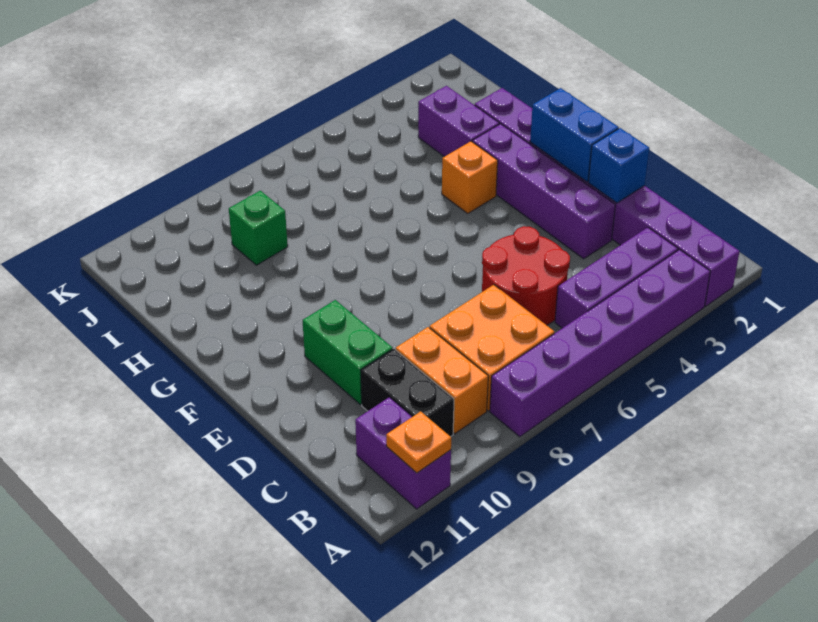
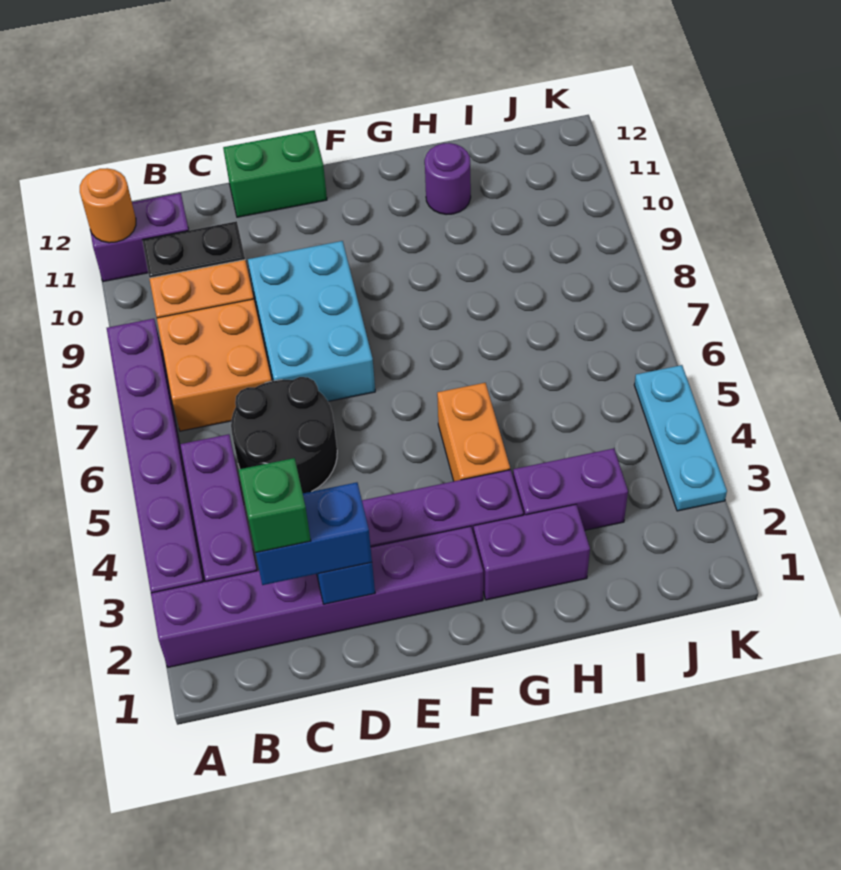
orange 1x1 plate [386,411,451,473] -> orange 1x1 round brick [80,168,136,243]
red 2x2 round brick [482,226,570,325] -> black 2x2 round brick [231,377,337,493]
none -> cyan 2x3 brick [248,241,375,401]
green 1x2 brick [303,300,393,405] -> green 1x2 brick moved to [223,130,327,217]
blue 1x2 brick [530,88,619,182] -> blue 1x2 brick moved to [256,482,372,585]
orange 1x1 brick [442,141,498,213] -> orange 1x2 brick [437,383,510,481]
none -> purple 1x1 round brick [425,143,471,215]
green 1x1 brick [229,191,288,265] -> green 1x1 brick moved to [239,458,311,553]
none -> cyan 1x3 plate [634,365,727,511]

